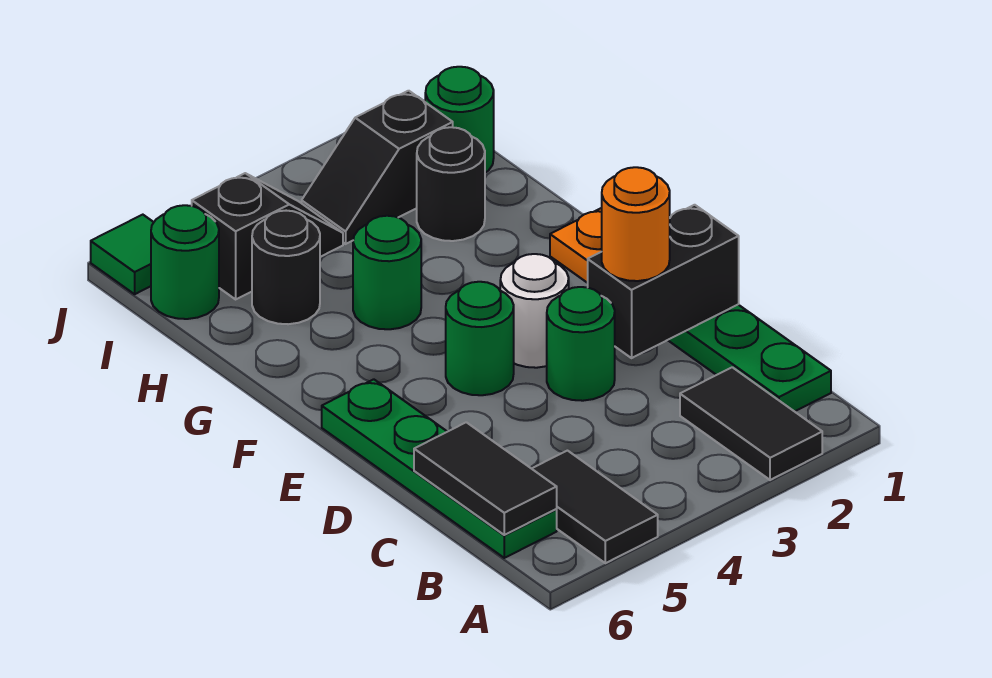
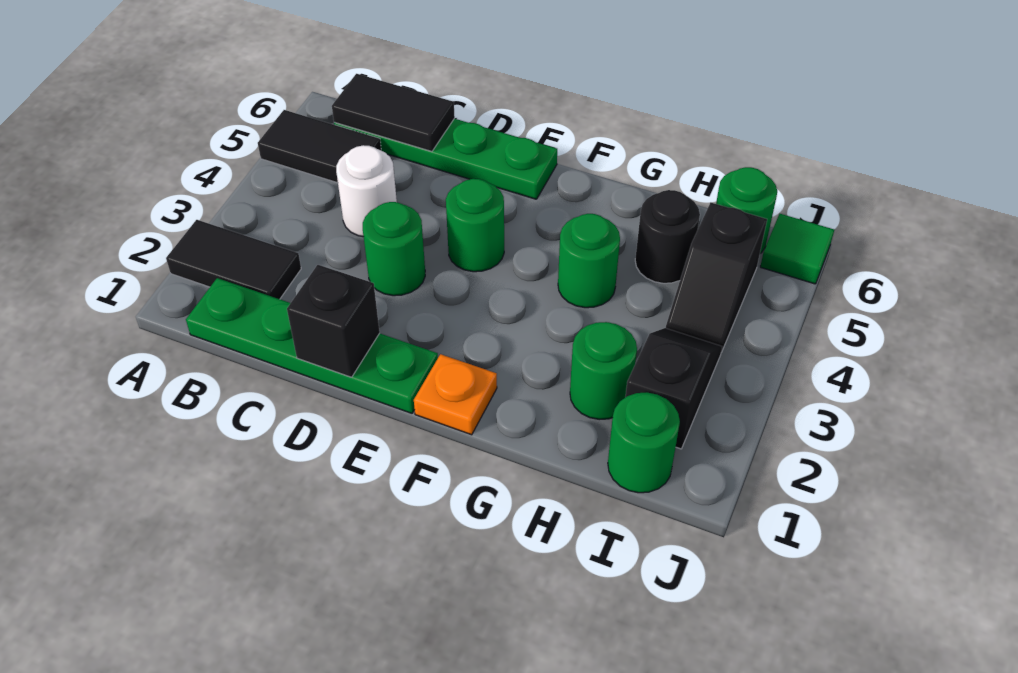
black 1x2 brick [588,205,739,358] -> black 1x1 brick [287,265,380,377]
orange 1x1 round brick [602,167,670,281] -> none
white 1x1 round brick [500,254,569,368] -> white 1x1 round brick moved to [336,145,397,237]
black 1x1 round brick [417,127,485,241] -> green 1x1 round brick [570,322,637,420]

